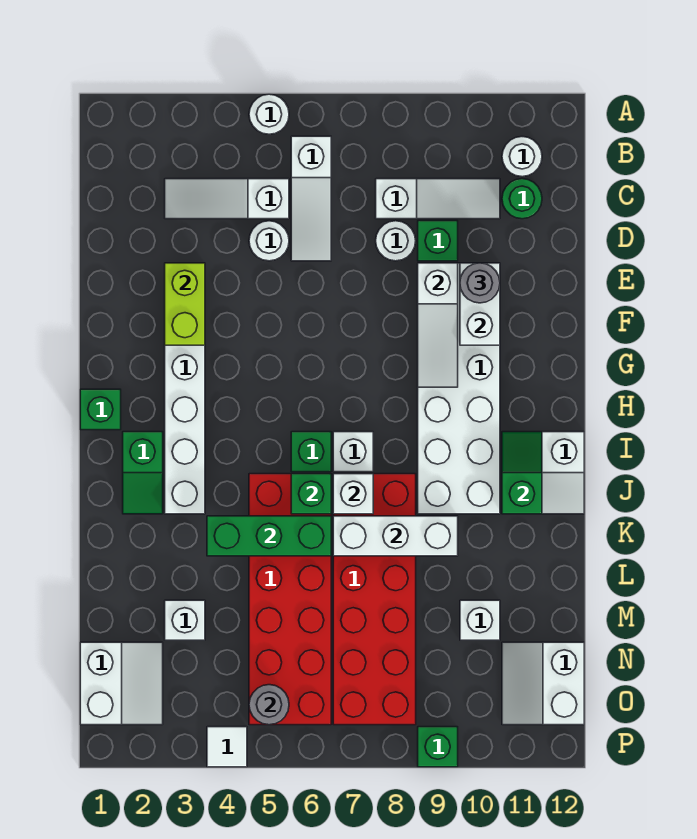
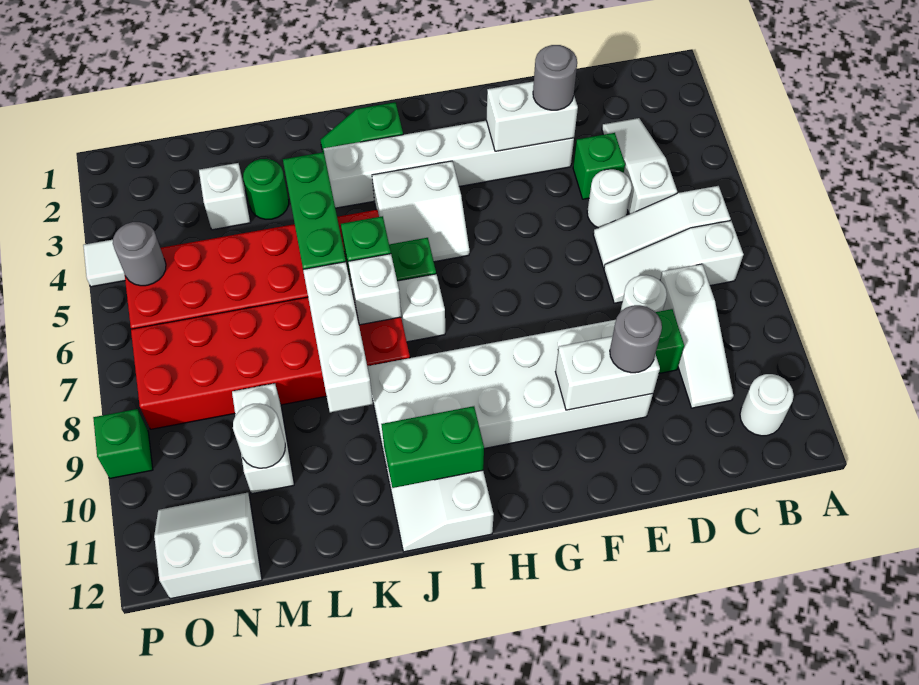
white 1x1 round brick [249,94,289,134] -> white 1x1 round brick moved to [233,404,285,468]
green 1x1 round brick [502,179,542,219] -> green 1x1 round brick moved to [243,159,289,219]
lime 1x2 brick [165,263,205,345] -> white 1x2 brick [486,81,578,151]
none -> grey 1x1 round brick [533,45,577,110]
white 1x3 slope [418,263,458,387] -> white 1x3 slope moved to [604,221,744,303]
green 1x1 brick [80,389,121,430] -> green 1x1 brick moved to [573,133,625,199]
green 1x2 slope [502,432,542,514] -> green 1x2 brick [381,406,484,488]
white 1x1 brick [460,600,500,640] -> white 1x2 brick [232,383,294,494]
white 2x2 slope [80,642,163,725] -> white 2x2 slope moved to [372,161,470,262]

